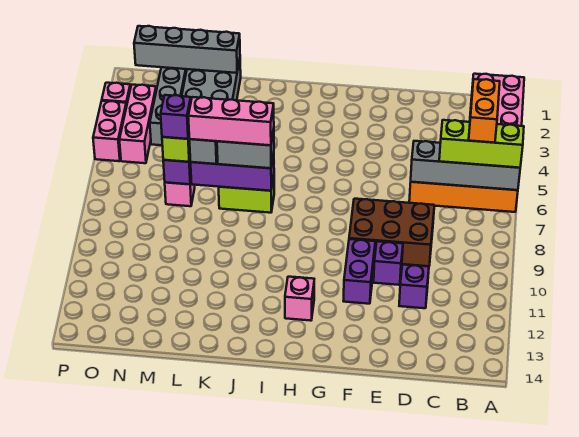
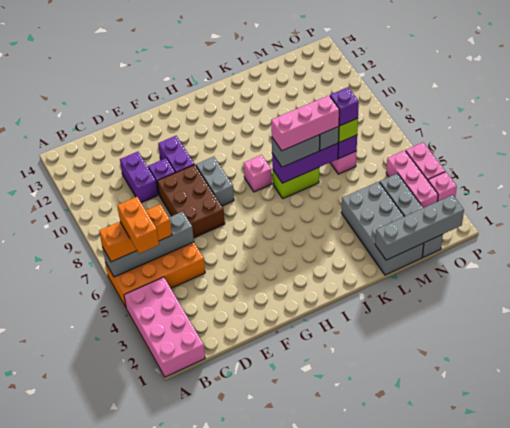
lime 1x3 brick [439,120,524,168] -> orange 1x3 brick [99,204,172,262]
brown 2x3 brick [349,199,434,266] -> brown 2x3 brick turned to [157,165,225,238]
purple 1x1 brick [399,264,429,308] -> purple 1x2 brick [120,152,158,203]
none -> grey 1x2 brick [196,157,234,206]
pink 1x1 brick [285,277,314,321] -> pink 1x1 brick moved to [244,155,272,192]

